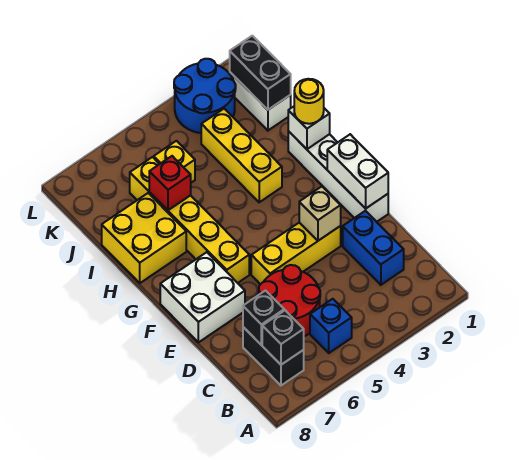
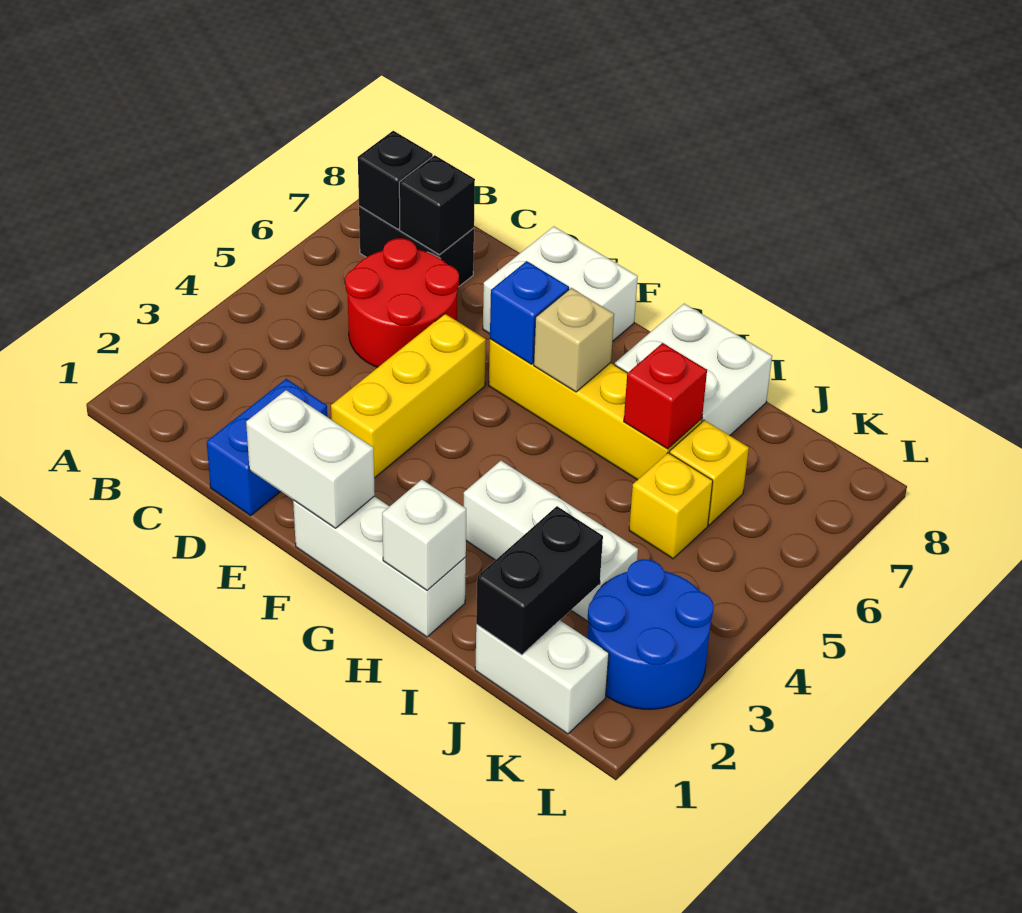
blue 1x1 brick [310,299,352,353] -> blue 1x1 brick moved to [490,261,569,364]
blue 1x2 brick [343,211,404,285] -> blue 1x2 brick turned to [207,379,327,515]
white 1x4 brick [288,131,388,222] -> white 1x3 brick [293,496,466,637]
tan 1x1 brick [299,187,341,241] -> tan 1x1 brick moved to [534,288,614,392]
yellow 1x1 round brick [294,79,324,124] -> none
yellow 1x3 brick [201,109,282,202] -> white 1x3 brick [464,461,638,621]
yellow 2x2 brick [102,193,186,283] -> white 2x2 brick [615,304,772,435]
black 1x2 brick [230,36,291,110] -> black 1x2 brick turned to [476,506,603,655]

